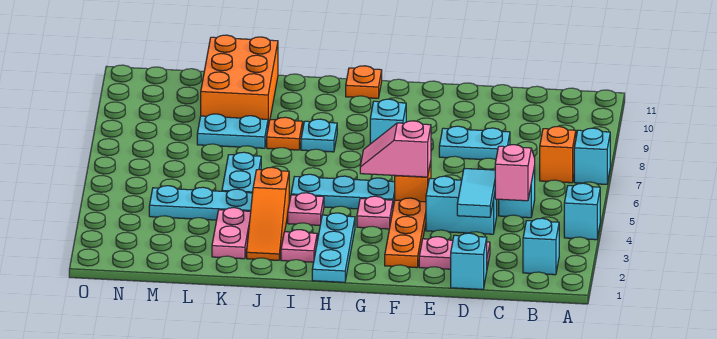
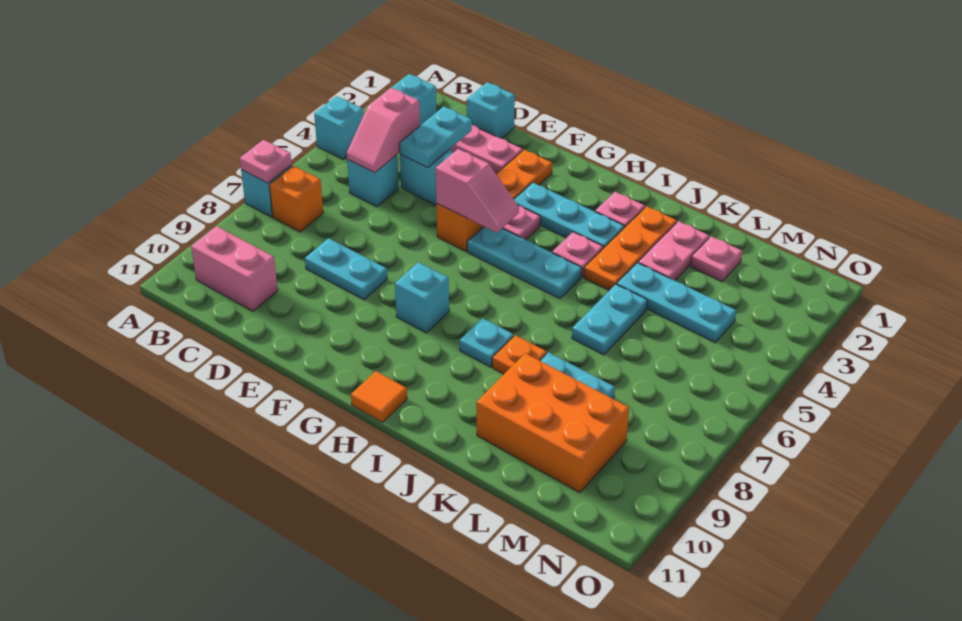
none -> pink 1x1 plate [240,140,292,183]
none -> pink 1x2 brick [191,226,278,311]
cyan 1x2 tile [457,168,495,217] -> cyan 1x2 plate [399,106,472,168]
cyan 1x3 plate [312,213,355,282] -> cyan 1x3 plate turned to [514,183,624,248]
orange 1x1 plate [346,66,382,98] -> orange 1x1 tile [351,371,407,422]
orange 1x3 slope [247,167,289,260] -> orange 1x3 plate [584,206,677,290]
orange 2x3 brick [201,35,278,126] -> orange 2x3 brick turned to [476,353,629,493]
none -> pink 1x1 plate [691,236,742,282]

